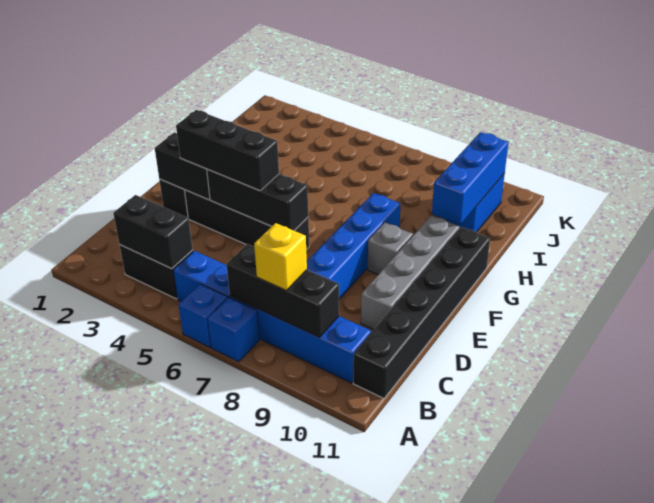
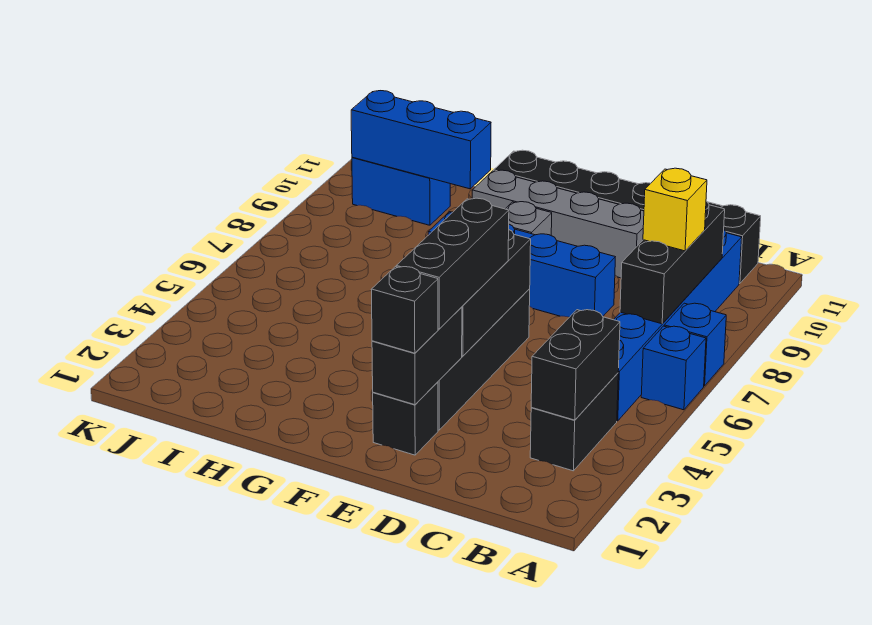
none -> black 1x1 brick [371,267,438,353]

